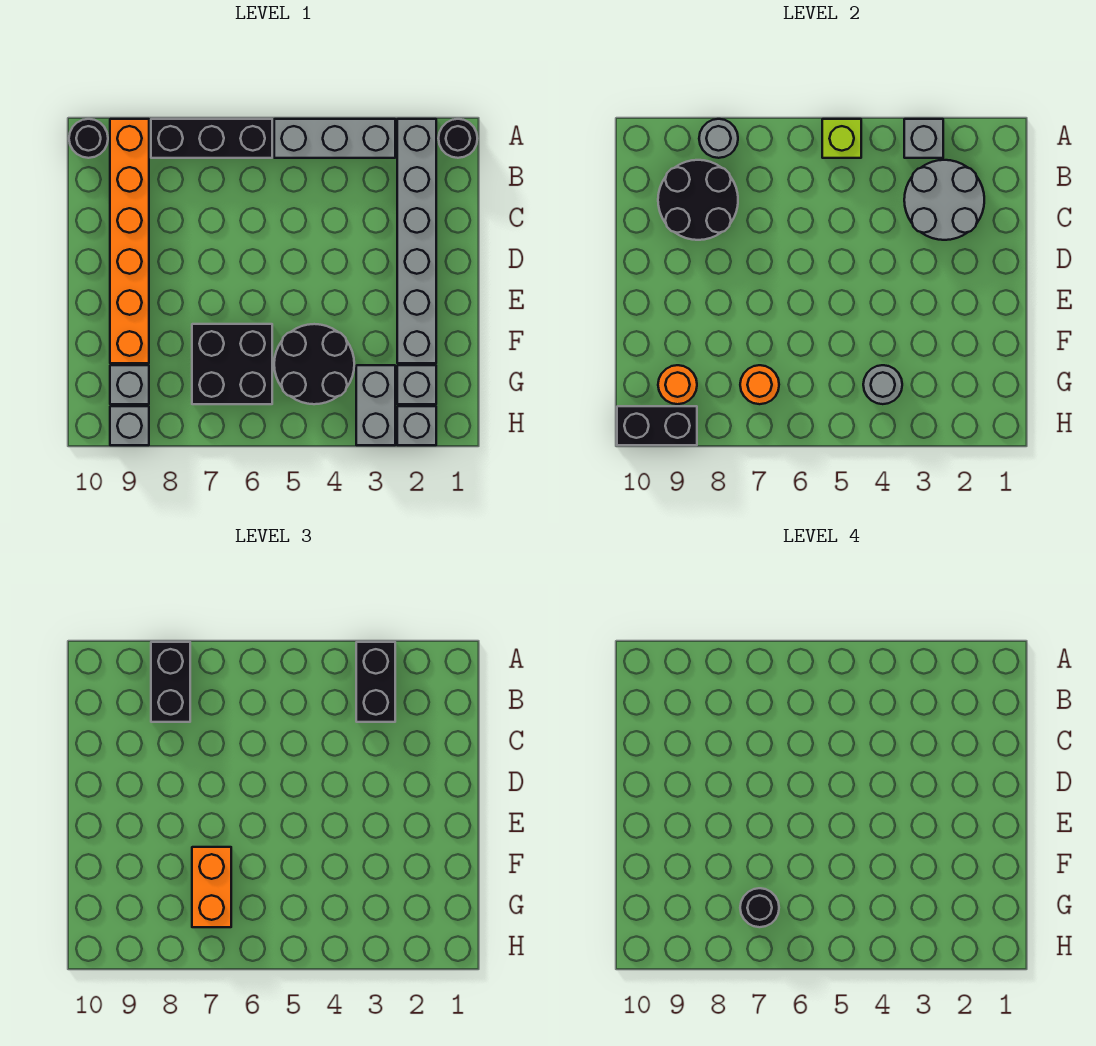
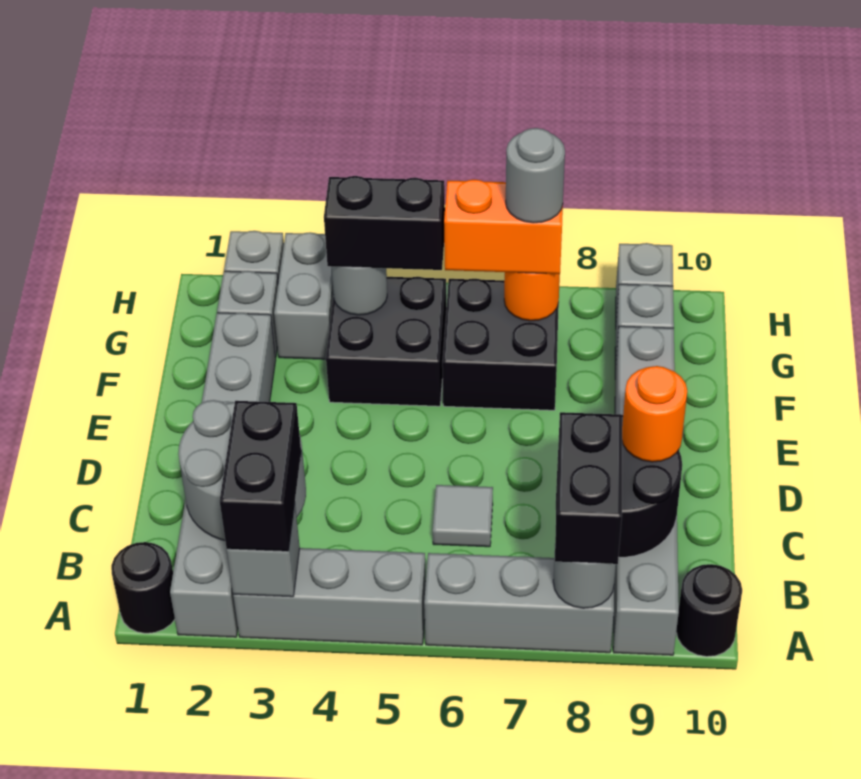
lime 1x1 brick [822,119,861,158] -> none
black 1x3 brick [151,119,272,158] -> grey 1x3 brick [424,553,614,653]
orange 1x6 brick [110,119,149,363] -> grey 1x6 brick [613,326,679,655]
none -> grey 1x1 tile [433,485,493,547]
black 2x2 round brick [274,324,354,404] -> black 2x2 brick [326,277,446,406]
orange 1x2 brick [192,847,231,927] -> orange 1x2 brick turned to [444,180,563,274]
black 1x1 round brick [740,888,779,927] -> grey 1x1 round brick [506,128,565,223]
orange 1x1 round brick [658,365,697,404] -> orange 1x1 round brick moved to [622,366,687,462]
black 1x2 brick [617,406,697,445] -> black 1x2 brick moved to [324,176,445,270]

